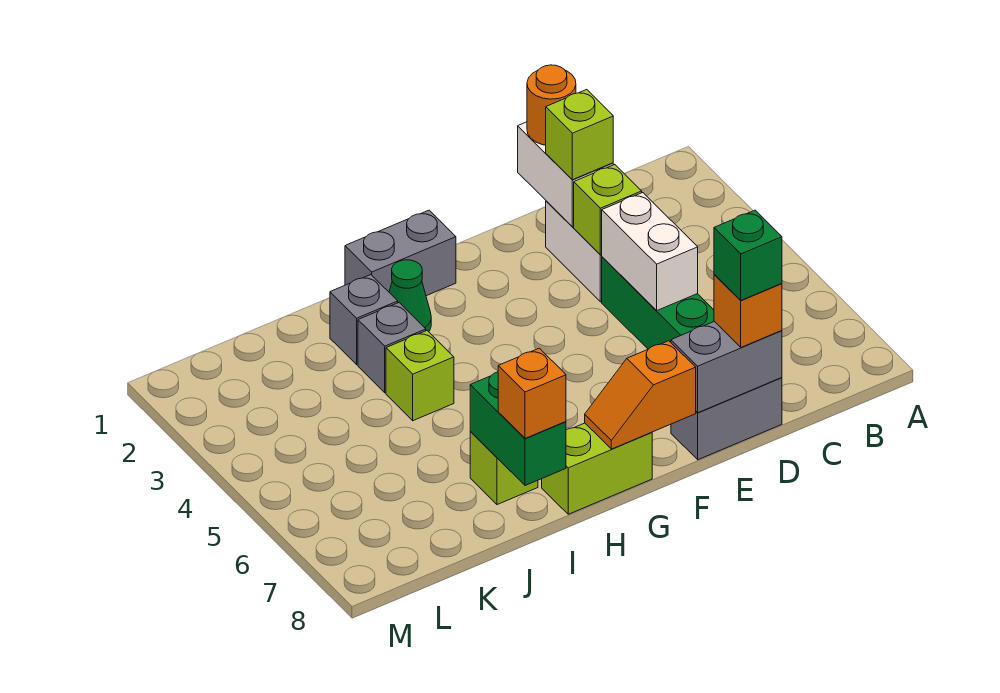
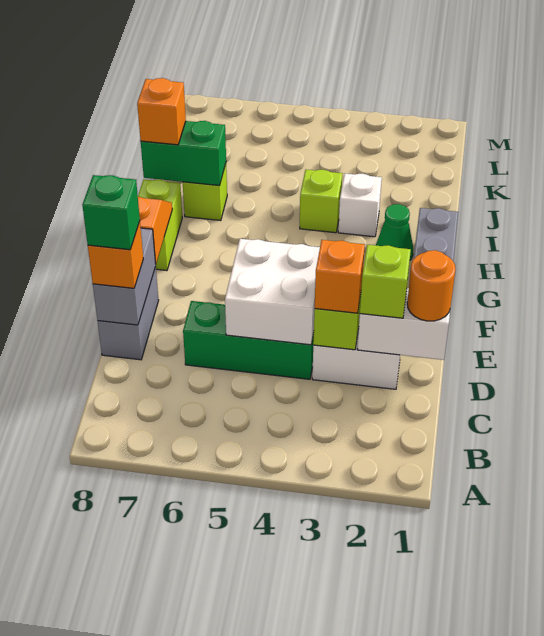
none -> orange 1x1 brick [315,240,365,313]
white 1x2 brick [602,193,698,310] -> white 2x2 brick [225,239,320,345]
grey 1x1 brick [330,275,398,365] -> none
grey 1x1 brick [358,303,426,393] -> white 1x1 brick [338,174,382,237]

